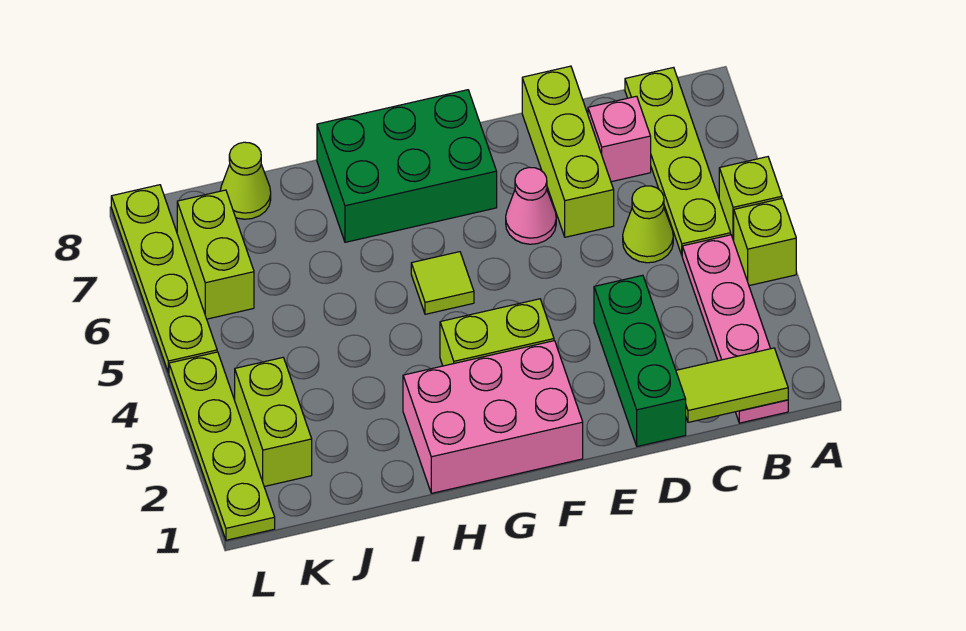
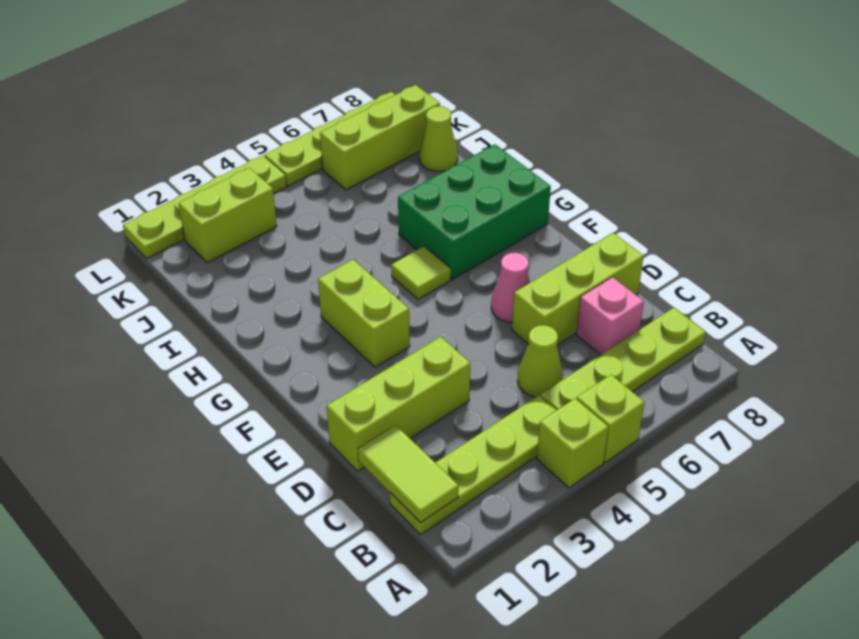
pink 1x4 plate [682,235,788,423] -> lime 1x4 plate [390,395,556,535]
green 1x3 brick [594,275,686,446] -> lime 1x3 brick [327,337,470,471]
pink 2x3 brick [403,341,583,493] -> none
green 2x3 brick [317,90,497,242] -> green 2x3 brick turned to [398,144,551,279]
lime 1x2 brick [177,190,254,319] -> lime 1x3 brick [320,85,440,190]

